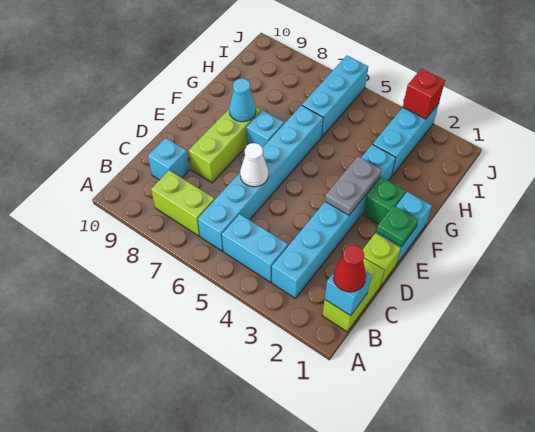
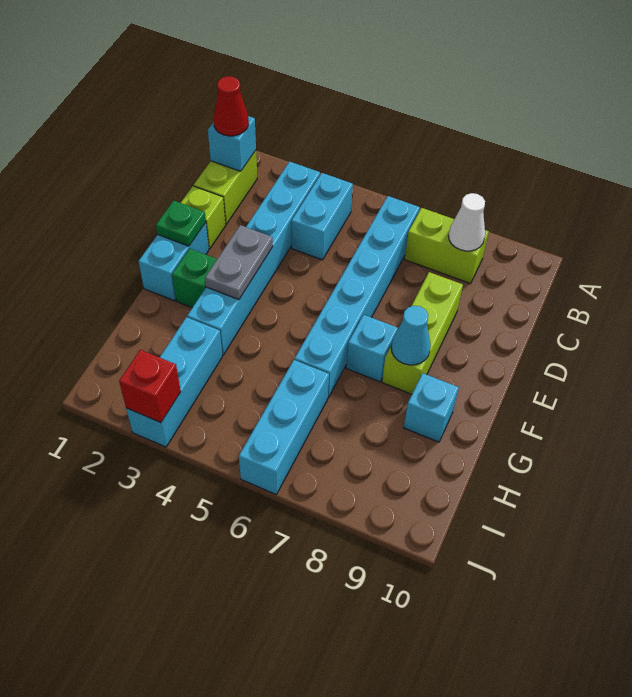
cyan 1x2 brick [222,214,288,282] -> cyan 1x2 brick turned to [291,173,353,260]
cyan 1x1 brick [148,138,189,180] -> cyan 1x1 brick moved to [404,373,459,442]
white 1x1 cone [240,143,268,187] -> white 1x1 cone moved to [449,193,485,251]

